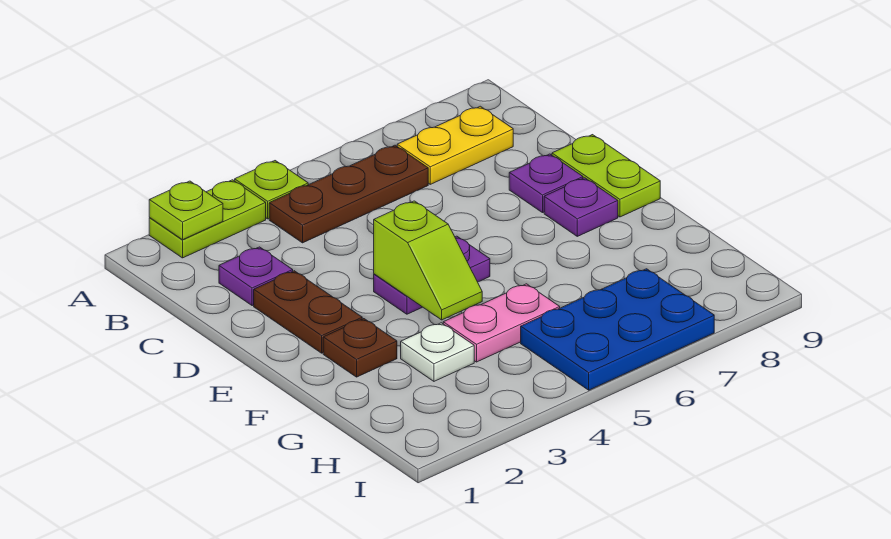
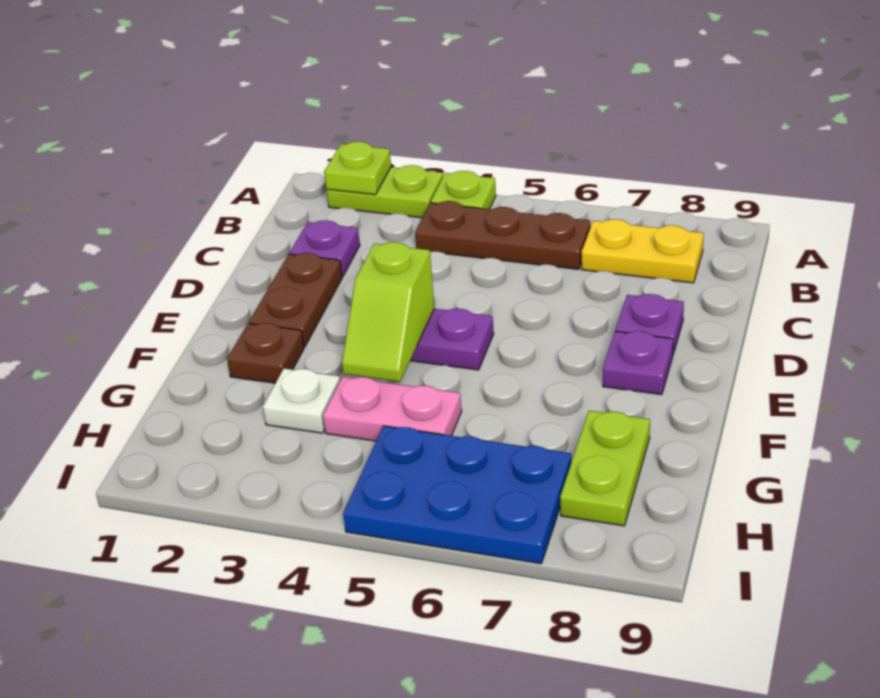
lime 1x2 plate [552,135,660,217] -> lime 1x2 plate moved to [560,411,650,526]

